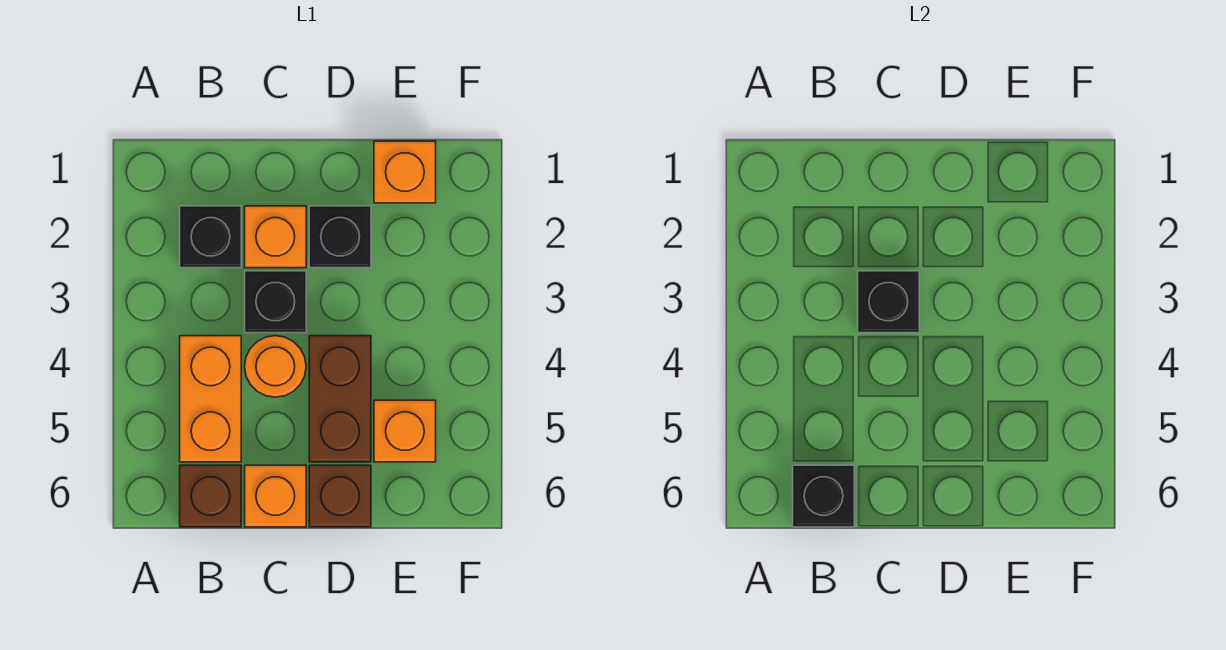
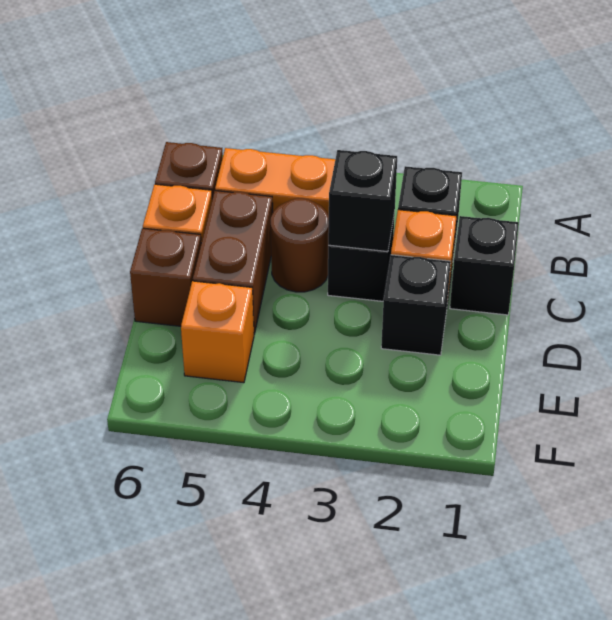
black 1x1 brick [793,465,854,527] -> black 1x1 brick moved to [450,216,519,315]
orange 1x1 round brick [245,336,306,397] -> brown 1x1 round brick [271,198,329,292]
brown 1x2 brick [309,336,371,462] -> brown 1x2 brick turned to [193,191,273,334]
orange 1x1 brick [374,141,436,203] -> none

